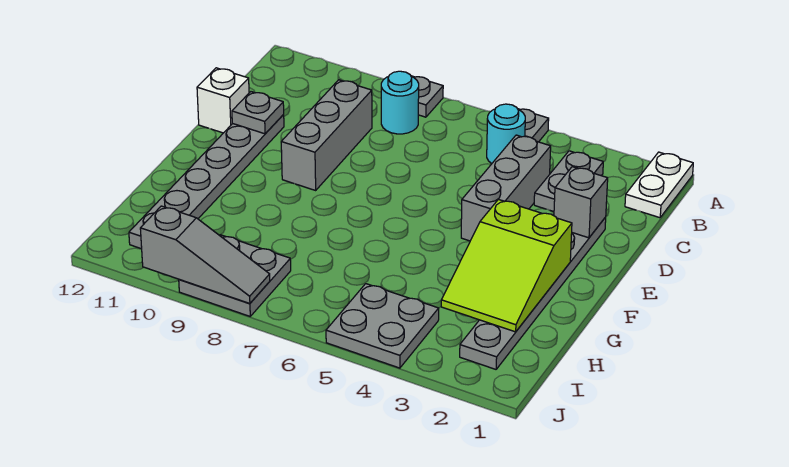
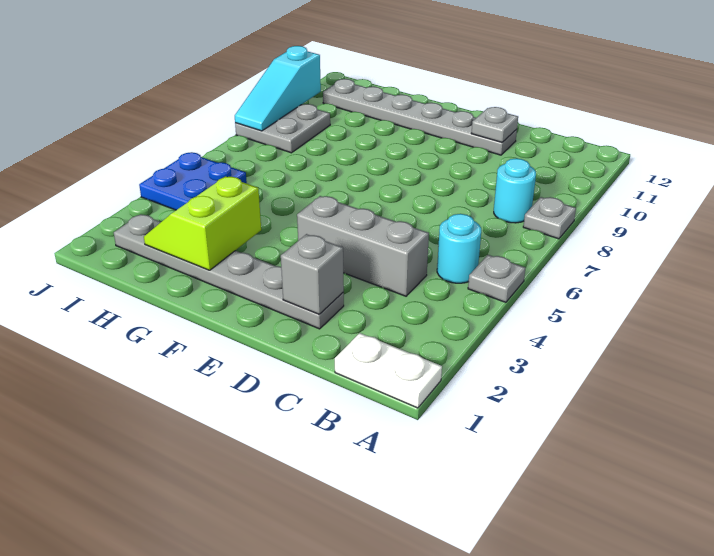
grey 1x2 plate [534,151,603,212] -> none
grey 1x3 brick [281,80,372,190] -> none
white 1x1 brick [197,68,249,133] -> none
lime 2x3 slope [441,200,572,332] -> lime 2x2 slope [144,176,261,270]
grey 2x2 plate [326,284,439,368] -> blue 2x2 plate [139,152,247,210]
grey 1x3 slope [140,206,270,303] -> cyan 1x3 slope [235,46,321,131]

